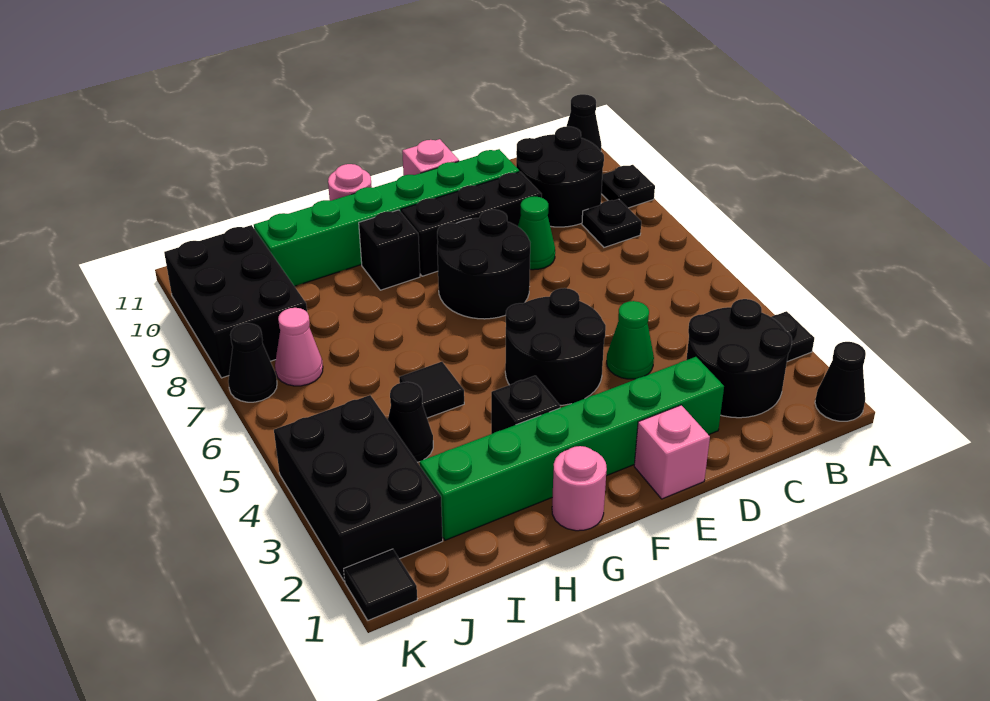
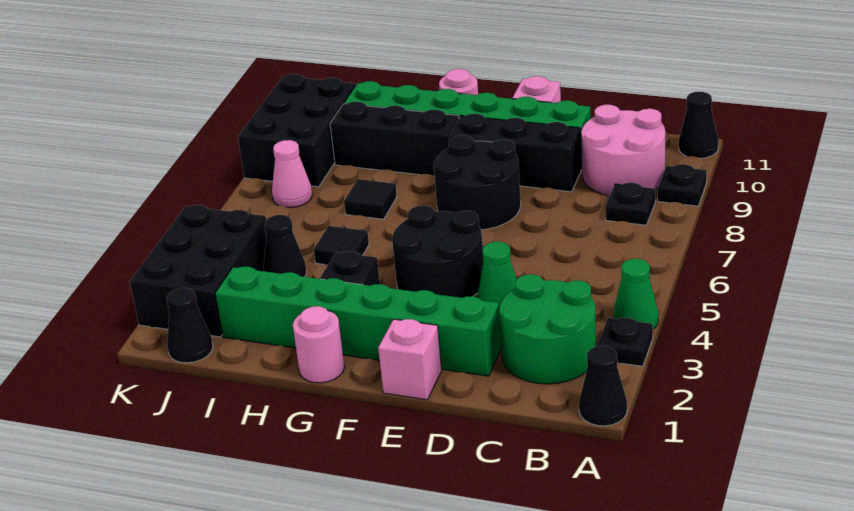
black 2x2 round brick [686,299,792,418] -> green 2x2 round brick [499,274,596,384]
black 2x2 round brick [516,126,604,227] -> pink 2x2 round brick [581,105,665,196]
green 1x1 cone [518,196,555,270] -> green 1x1 cone moved to [613,259,658,329]
black 1x1 brick [359,210,420,290] -> black 1x3 brick [330,102,459,176]
black 1x1 tile [344,549,417,620] -> black 1x1 tile moved to [344,179,397,219]
black 1x1 cone [228,323,277,402] -> black 1x1 cone moved to [167,288,213,363]

